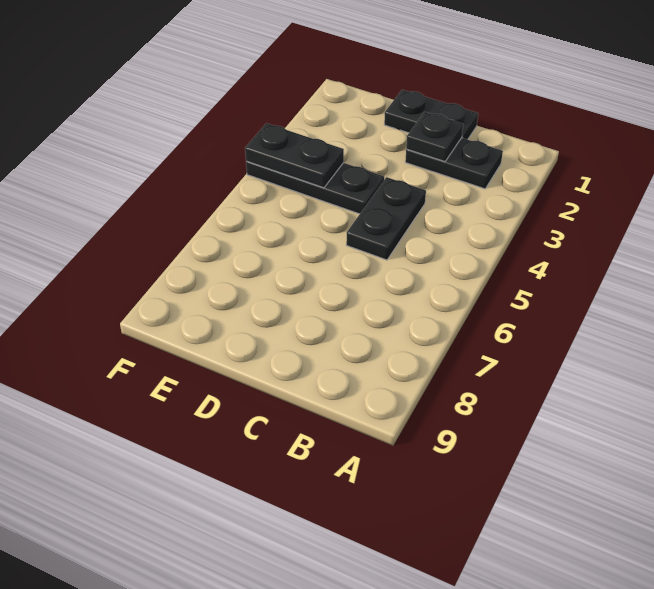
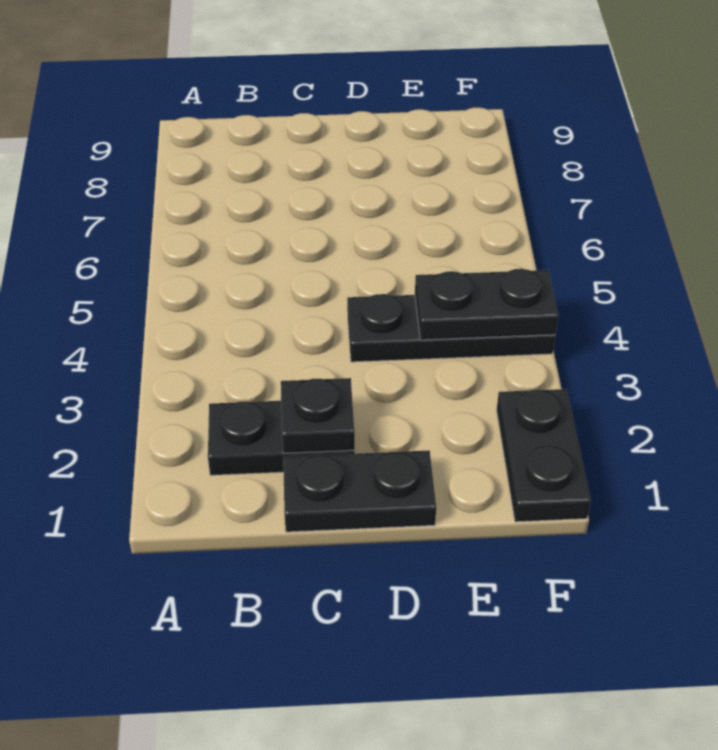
black 1x2 plate [346,177,426,260] -> black 1x2 plate moved to [497,389,591,522]

